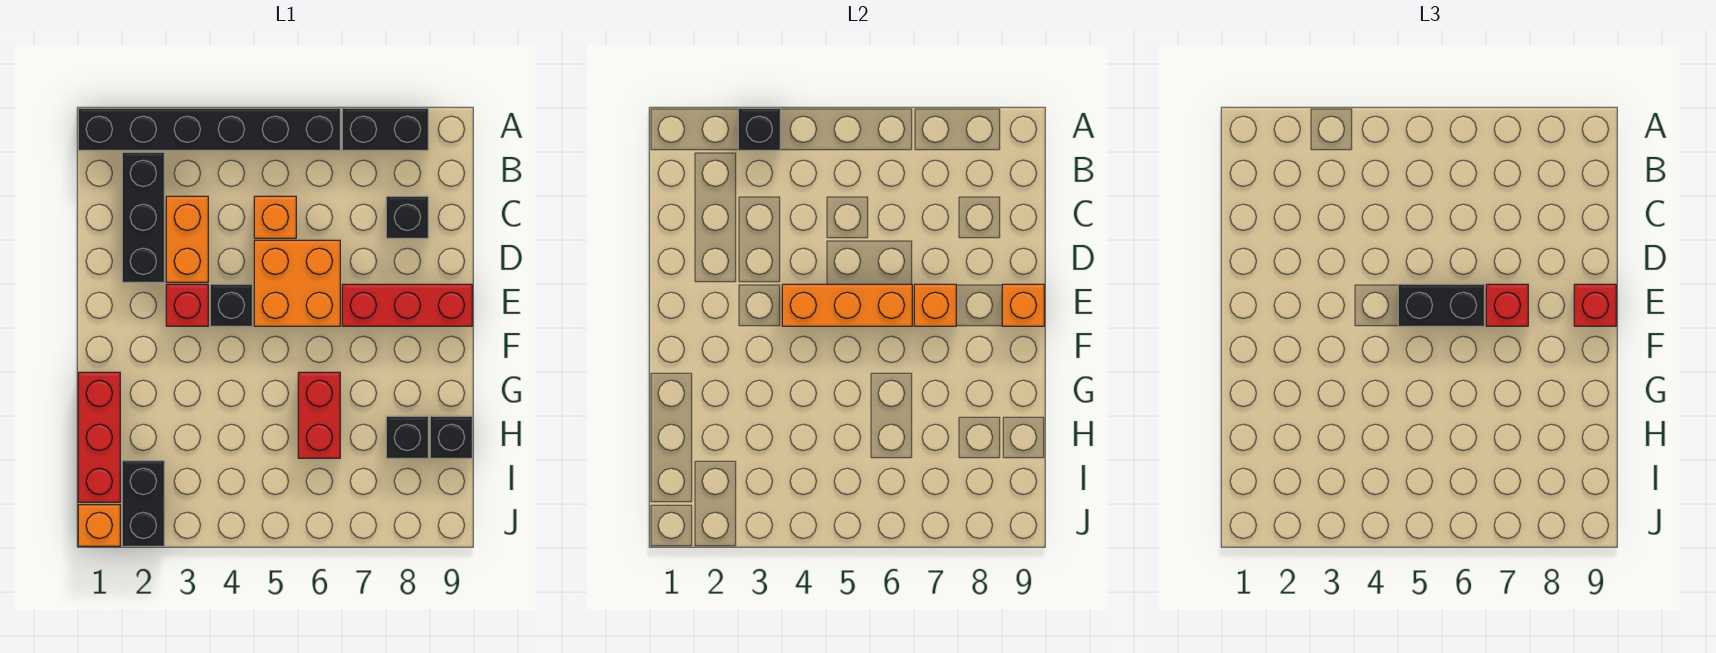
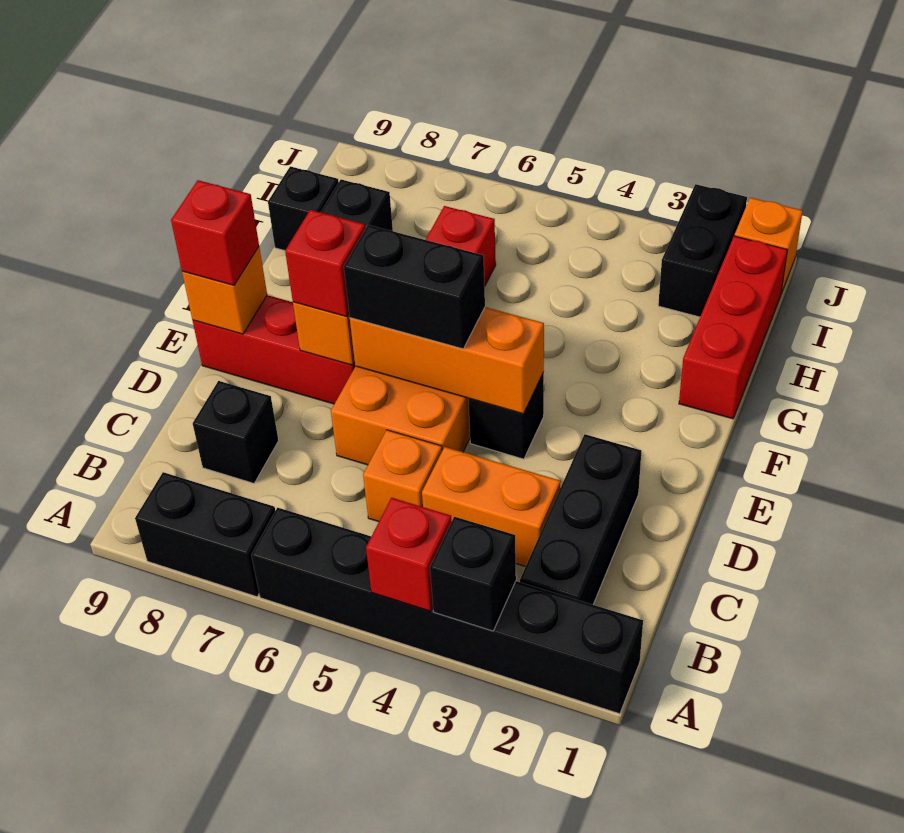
orange 1x2 brick [166,196,208,282] -> orange 1x2 brick turned to [422,447,561,567]
red 1x1 brick [166,284,208,326] -> red 1x1 brick moved to [366,498,452,611]

